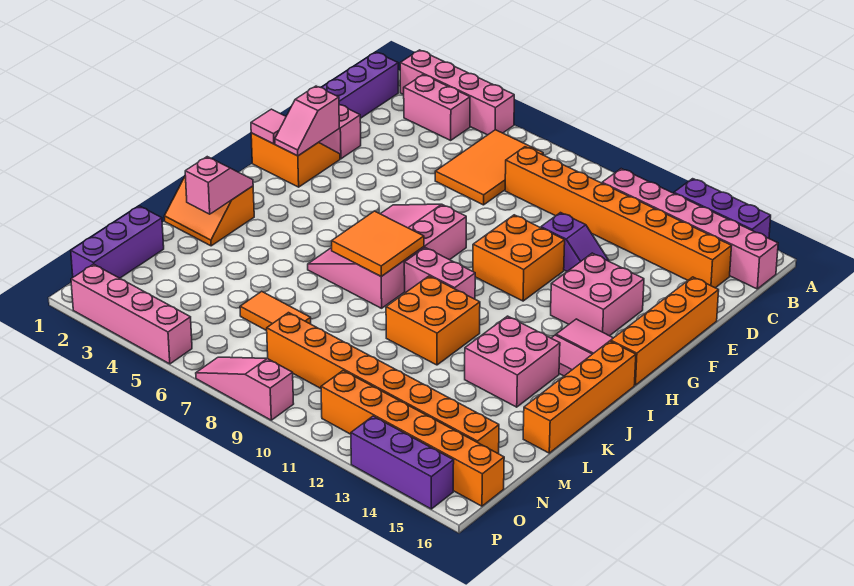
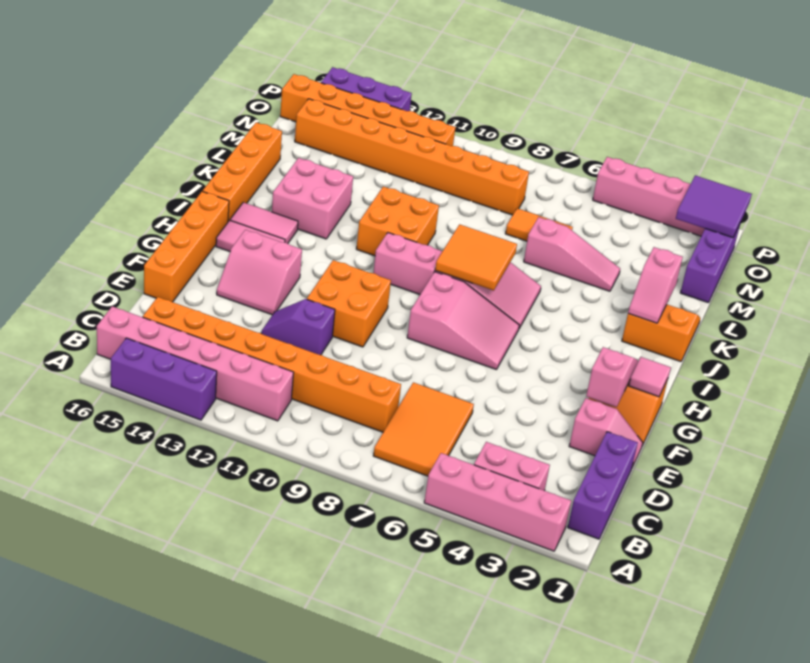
pink 2x2 brick [551,253,644,336] -> pink 2x2 slope [217,230,302,315]
none -> purple 2x2 tile [676,175,752,238]
pink 1x3 slope [196,357,294,420] -> pink 1x3 slope moved to [524,217,620,291]

